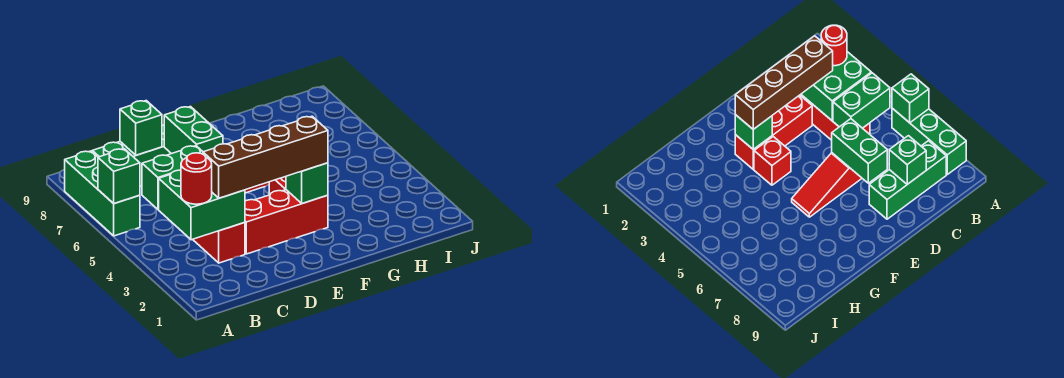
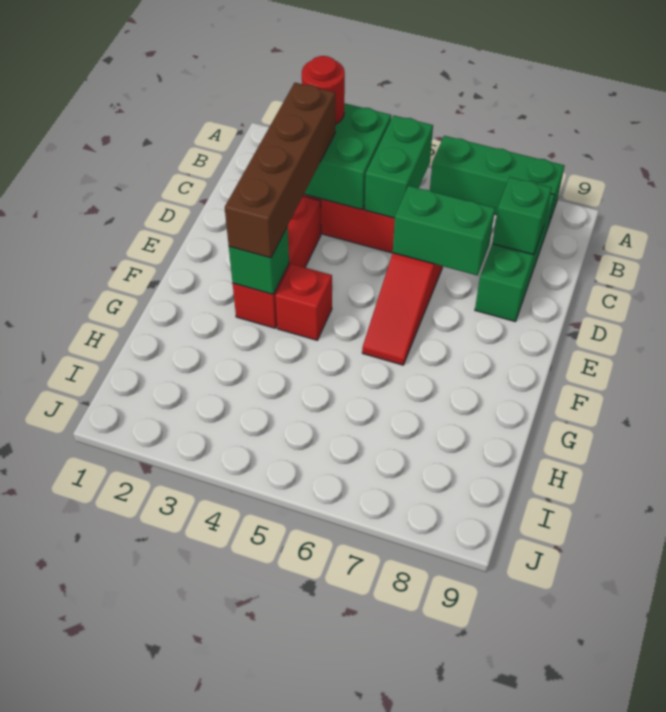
green 1x1 brick [98,149,140,204] -> none

